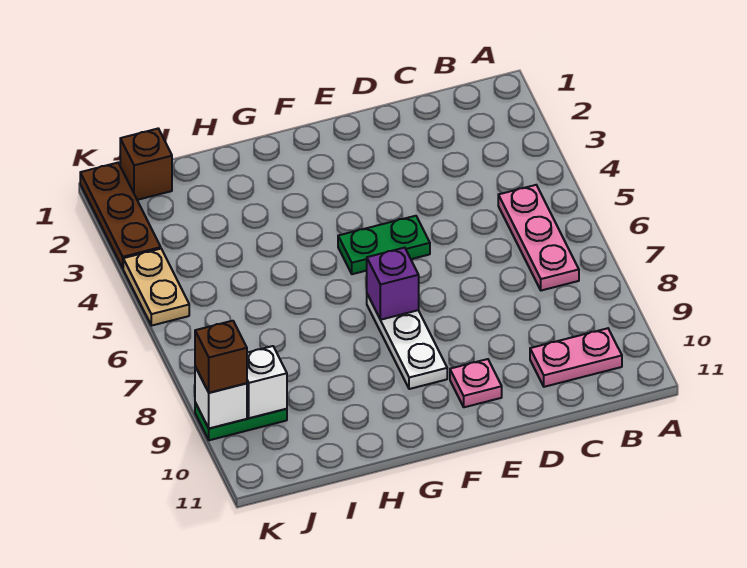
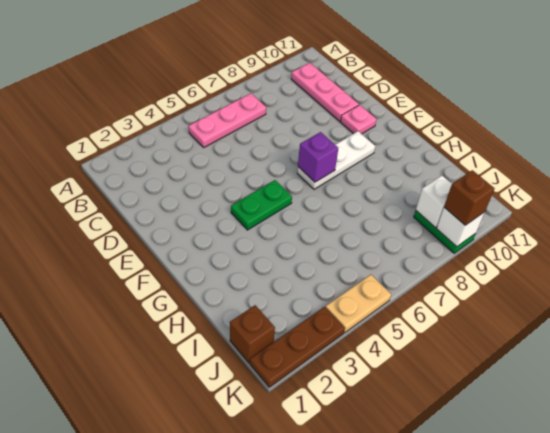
pink 1x2 plate [530,328,622,387] -> pink 1x3 plate [291,63,359,121]
green 1x2 plate [338,216,430,274] -> green 1x2 plate turned to [231,180,292,230]

